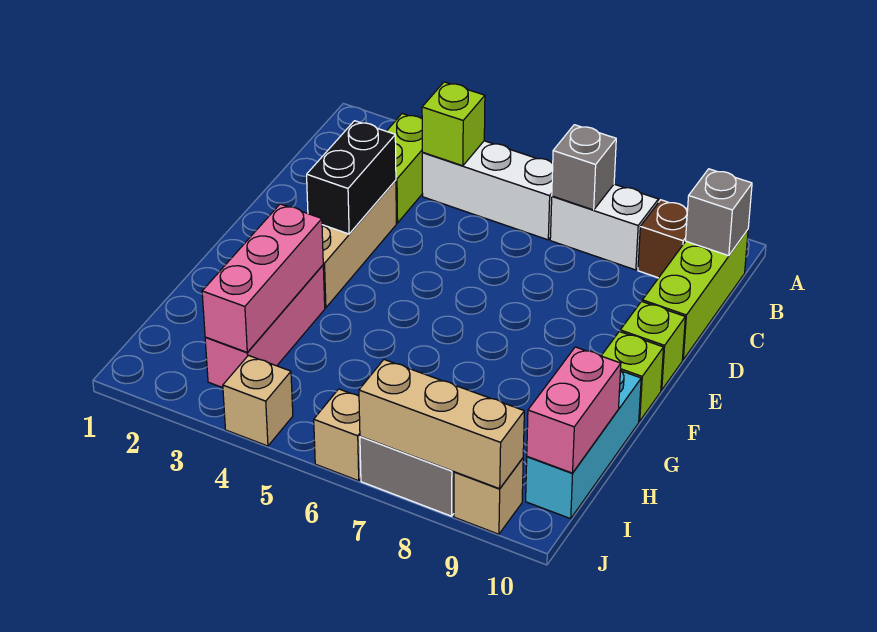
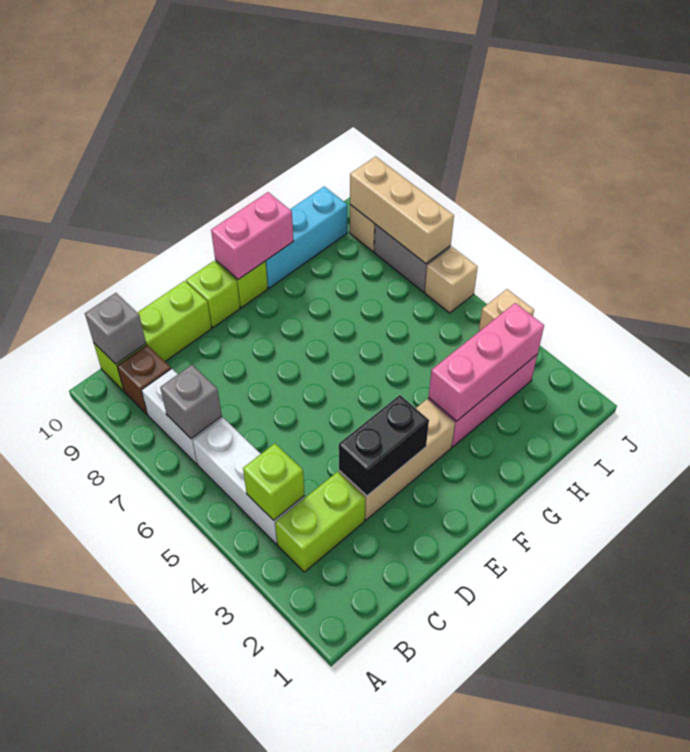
pink 1x2 brick [527,347,621,473] -> pink 1x2 brick moved to [211,192,294,280]

